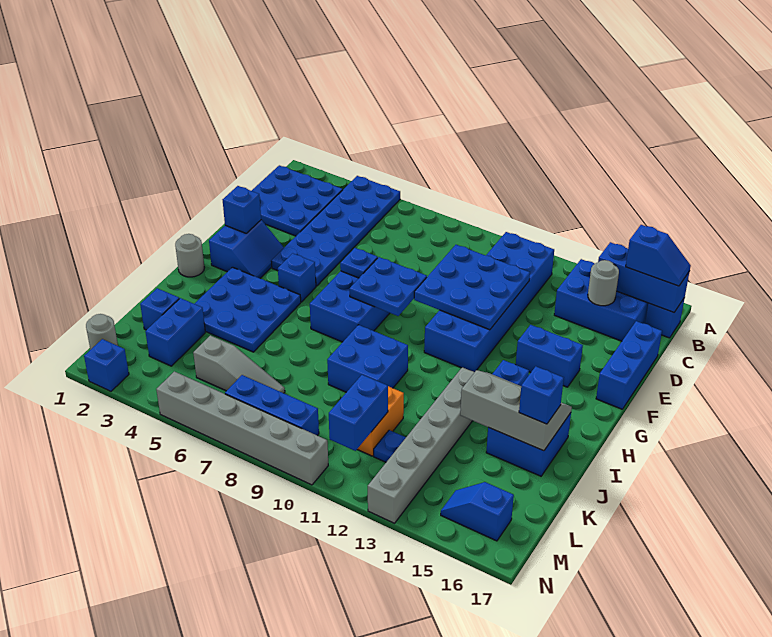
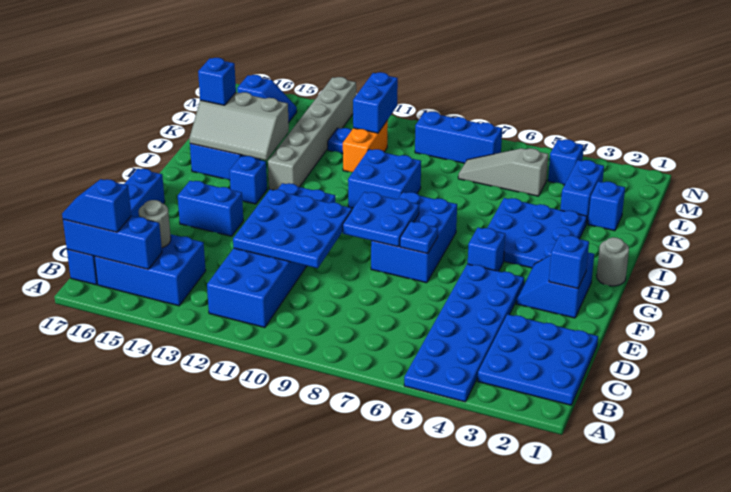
grey 1x1 round brick [86,314,118,350] -> none
blue 1x1 brick [84,339,129,391] -> blue 1x1 brick moved to [548,139,584,185]
grey 1x6 brick [156,371,328,485] -> none

